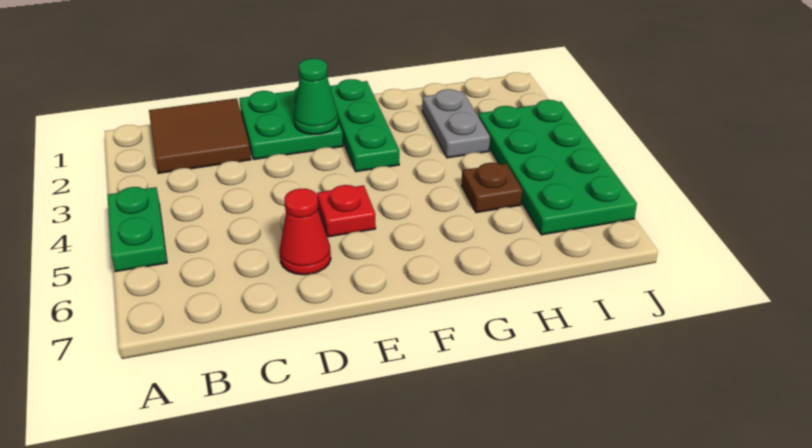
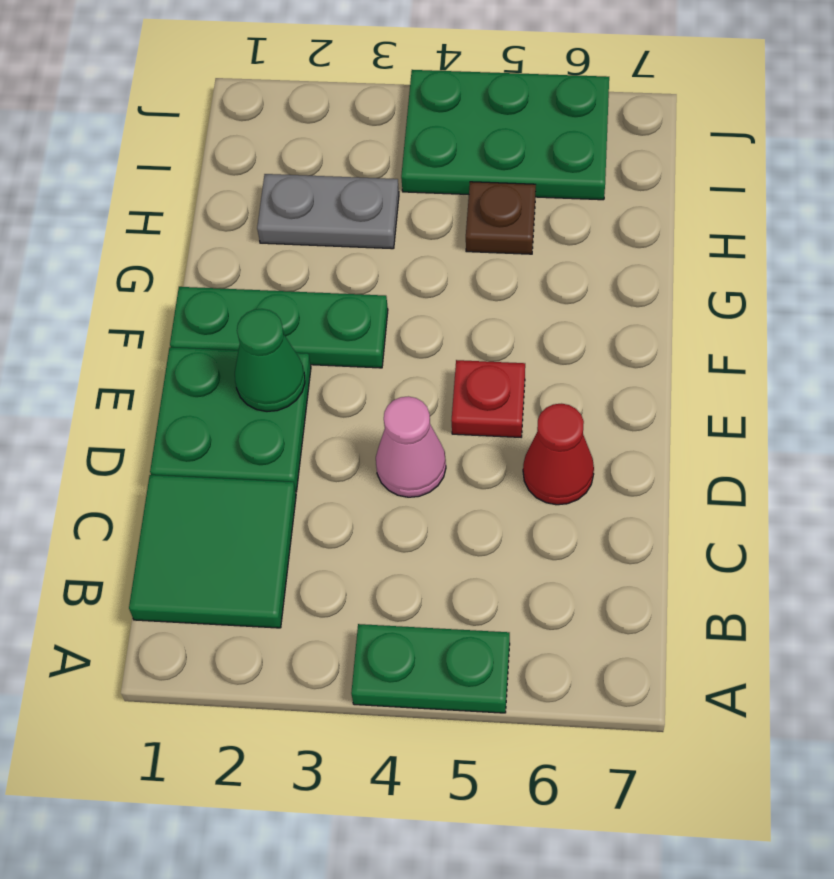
brown 2x2 tile [149,98,251,173] -> green 2x2 tile [129,475,296,628]
none -> pink 1x1 cone [376,396,446,497]
green 2x4 plate [478,100,637,235] -> green 2x3 plate [401,70,609,200]

